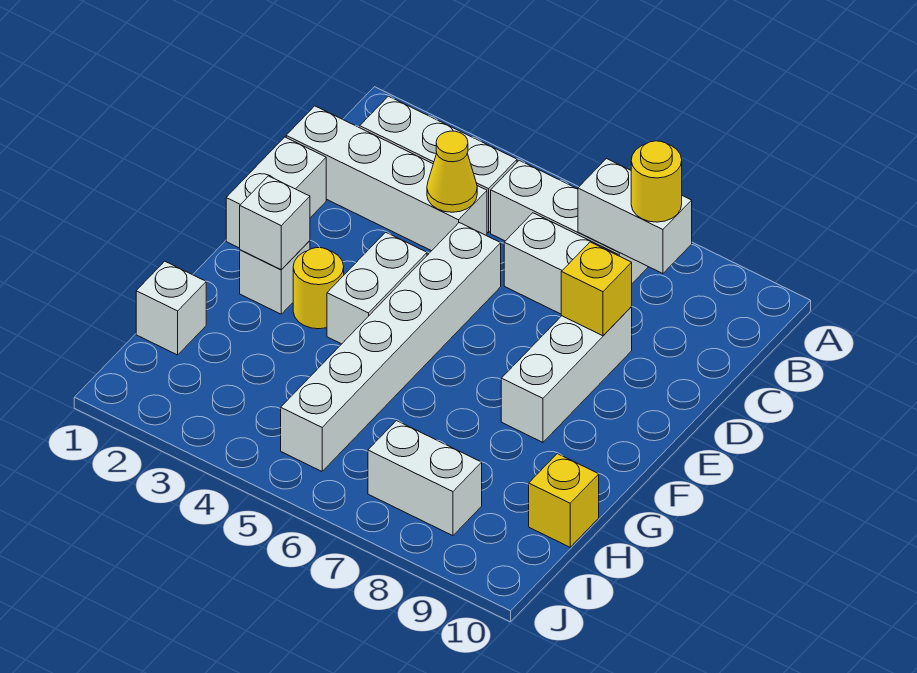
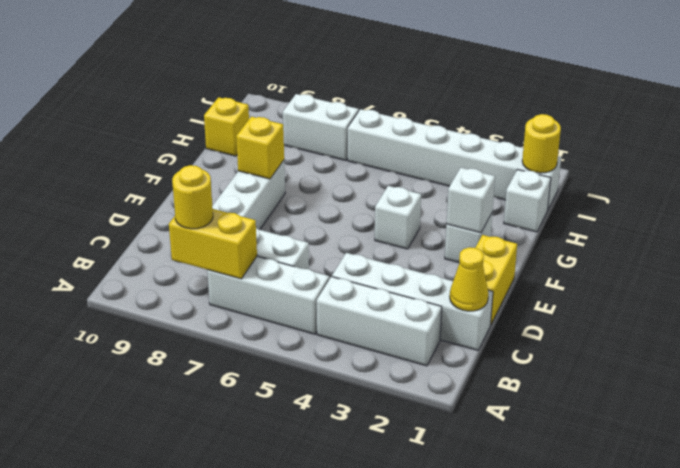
white 1x2 brick [578,159,692,274] -> yellow 1x2 brick [169,209,257,279]
yellow 1x1 cone [427,131,477,212] -> yellow 1x1 cone moved to [450,247,489,311]
white 1x2 brick [226,137,326,248] -> yellow 1x2 brick [475,235,517,324]
white 1x6 brick [281,223,501,471] -> white 1x6 brick turned to [348,109,561,209]
yellow 1x1 brick [561,242,632,336] -> yellow 1x1 brick moved to [236,116,284,179]
white 1x2 brick [327,232,427,344] -> white 1x1 brick [375,186,421,249]
yellow 1x1 round brick [293,248,344,329] -> yellow 1x1 round brick moved to [522,114,561,173]

